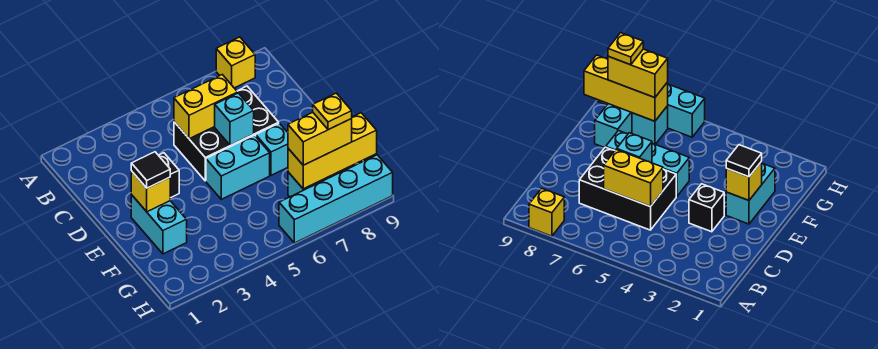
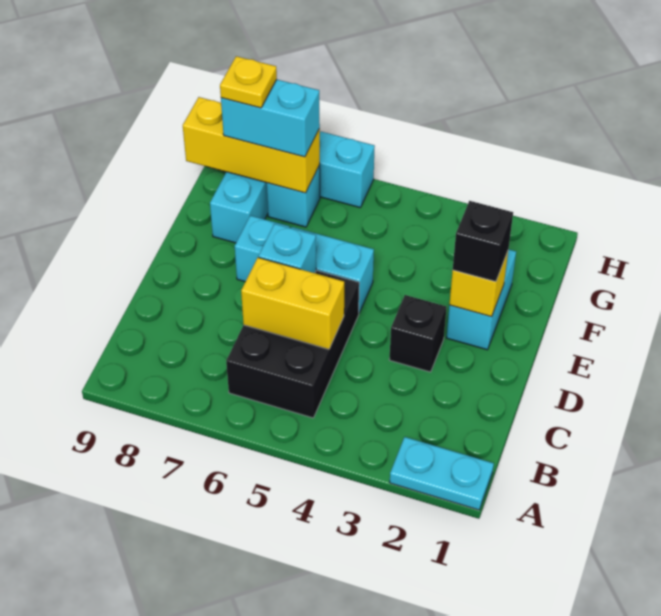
none -> cyan 1x2 plate [390,437,494,510]
yellow 1x1 brick [216,37,255,88] -> none
black 2x3 brick [174,86,279,181] -> black 2x3 brick turned to [226,270,359,418]
black 1x1 tile [131,152,170,188] -> black 1x1 brick [453,201,513,282]
yellow 1x2 brick [288,112,352,165] -> cyan 1x2 brick [221,80,320,157]

